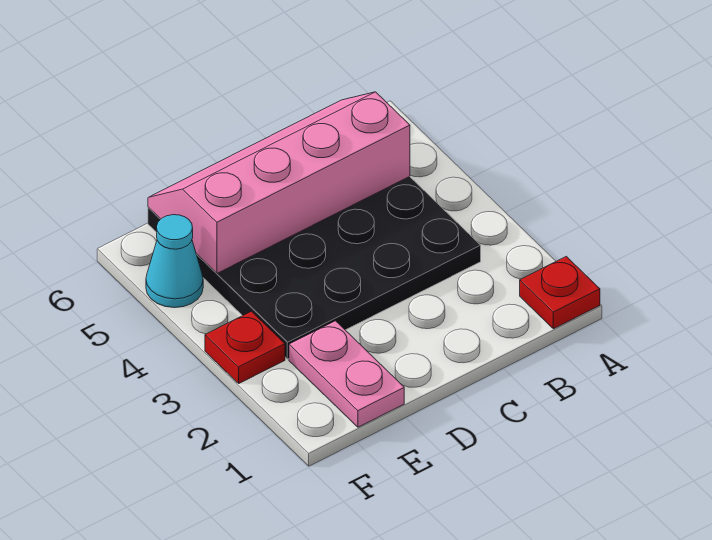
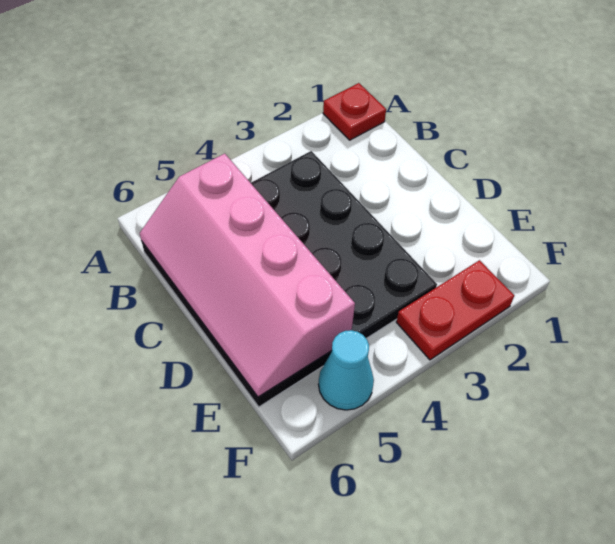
pink 1x2 plate [289,321,404,427] -> none
red 1x1 plate [205,311,285,383] -> red 1x2 plate [396,260,514,360]

